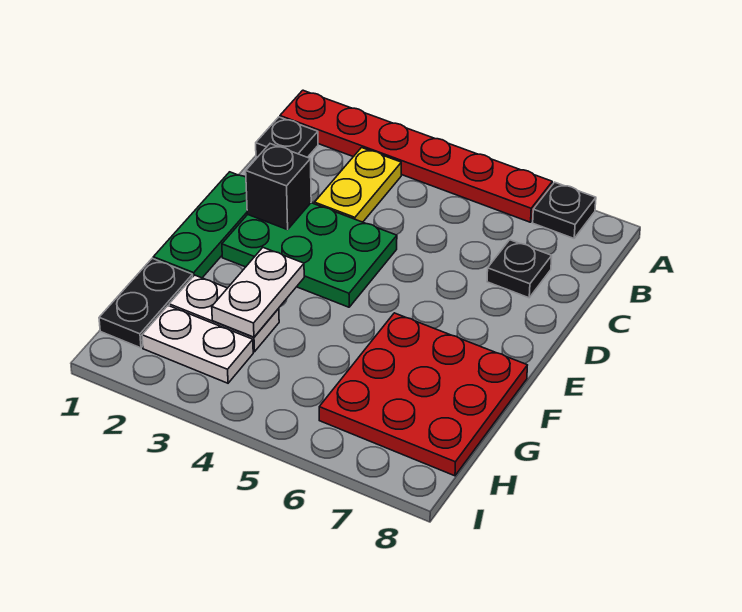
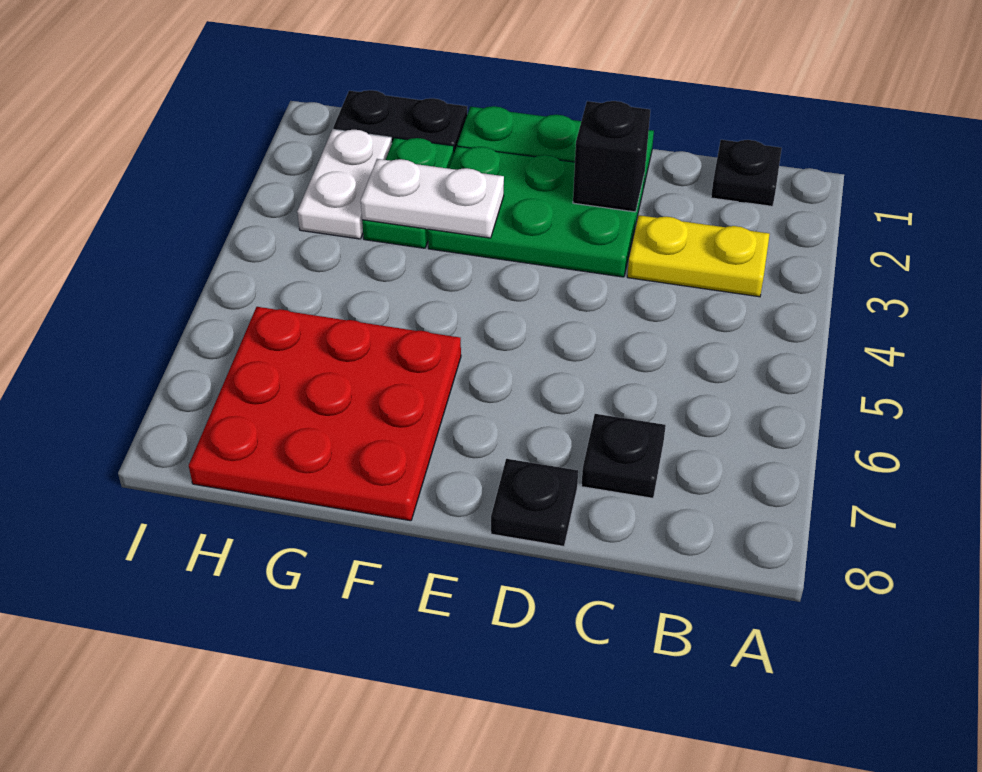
red 1x6 plate [280,90,552,222] -> none
black 1x1 plate [533,182,596,238] -> black 1x1 plate moved to [491,459,578,546]
green 2x3 plate [222,203,397,307] -> green 2x3 plate turned to [428,146,645,277]
white 1x2 plate [169,275,279,352] -> green 1x2 plate [362,138,454,248]

